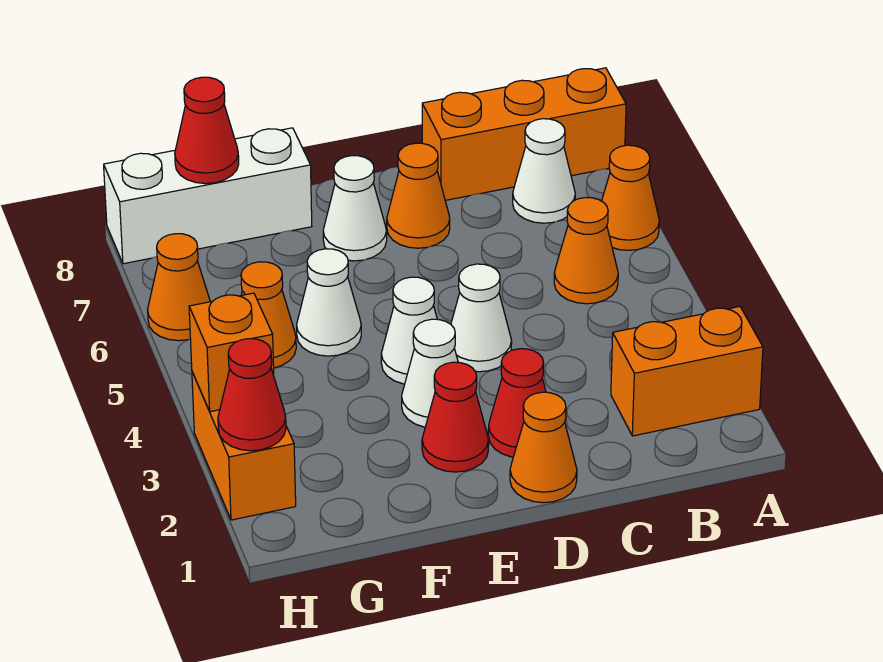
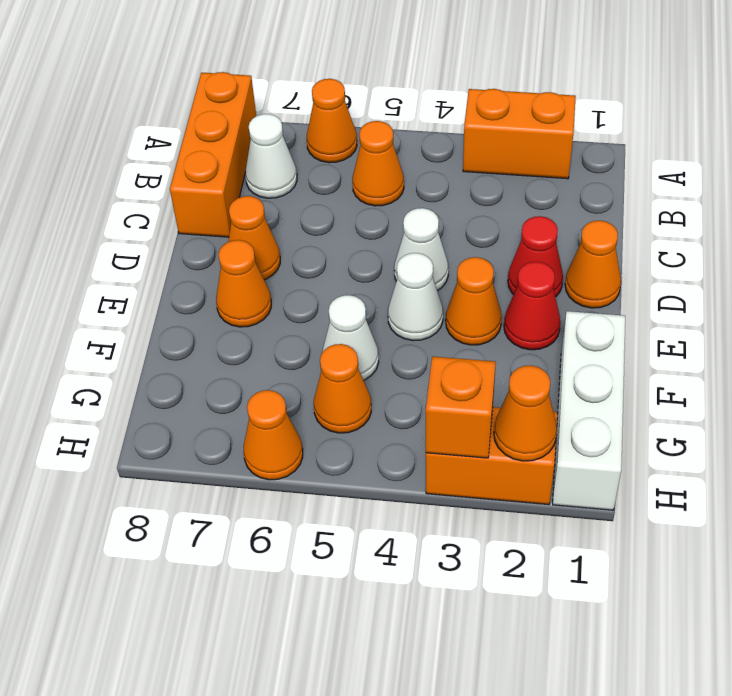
orange 1x2 brick [611,306,763,436] -> orange 1x2 brick turned to [463,89,576,179]
white 1x1 cone [402,319,458,427] -> orange 1x1 cone [446,257,502,345]
white 1x1 cone [323,156,387,261] -> orange 1x1 cone [216,240,271,327]
white 1x3 brick [104,128,312,264] -> white 1x3 brick moved to [553,311,625,510]
red 1x1 cone [175,77,239,184] -> none
red 1x1 cone [218,339,286,451] -> orange 1x1 cone [494,366,557,461]

